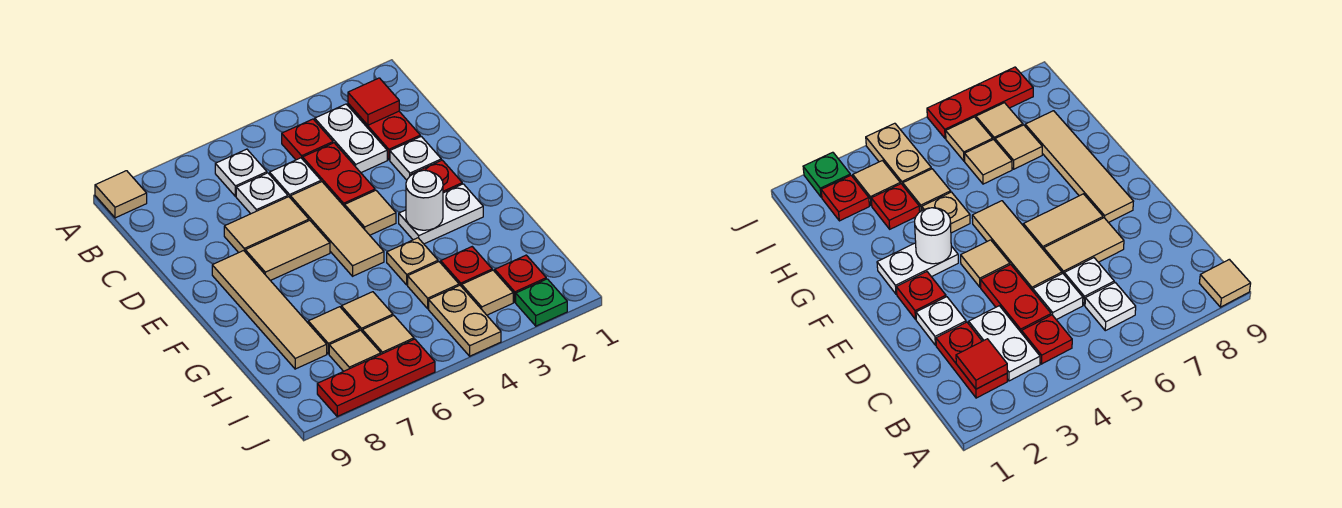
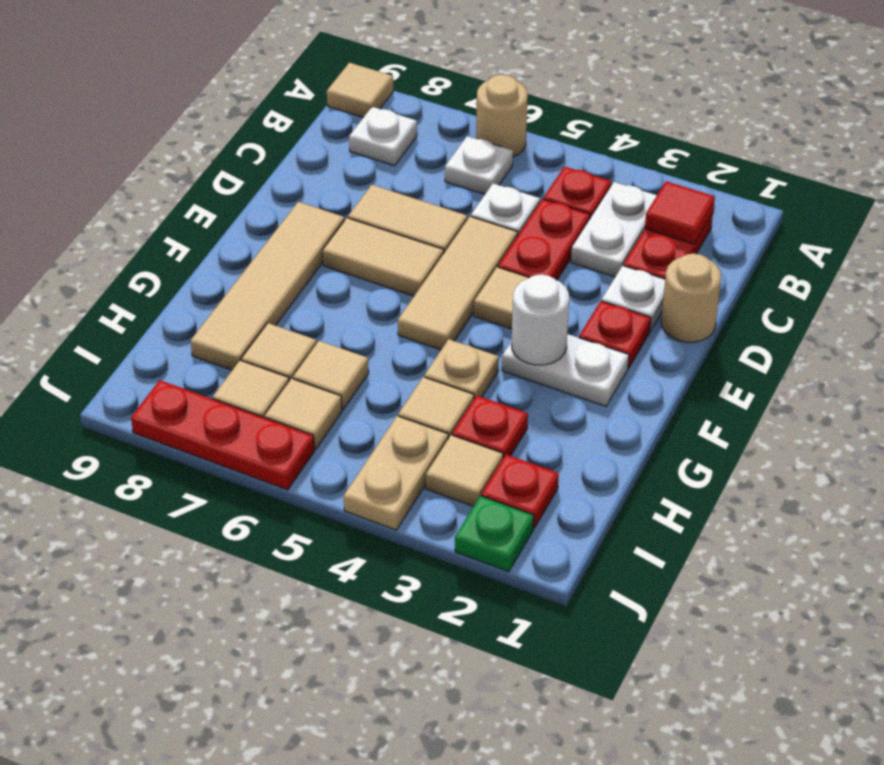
none -> tan 1x1 round brick [476,75,528,157]
white 1x1 plate [236,173,288,214] -> white 1x1 plate moved to [349,107,417,166]
none -> tan 1x1 round brick [661,254,721,342]

